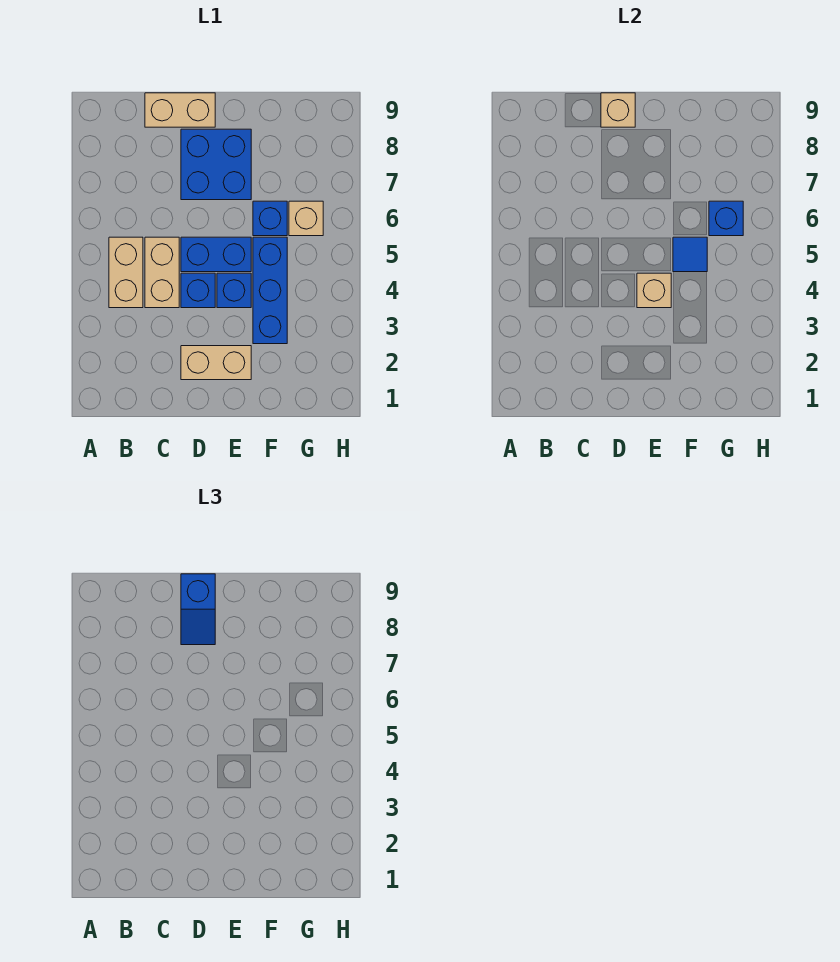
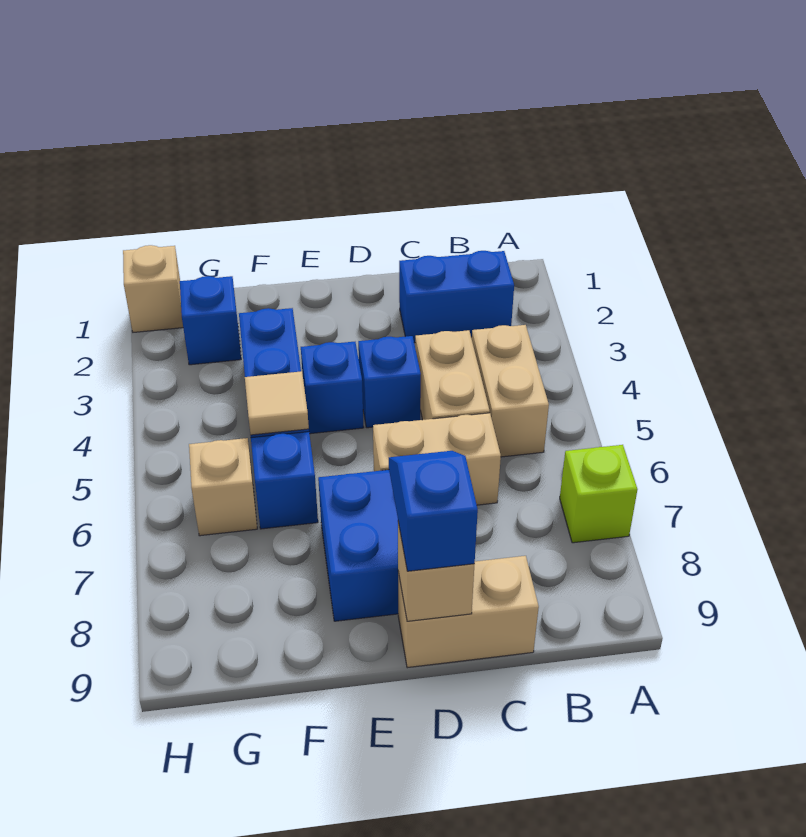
none -> lime 1x1 brick [560,445,637,543]
tan 1x2 brick [181,346,251,380] -> tan 1x2 brick moved to [373,413,501,505]
blue 1x2 brick [181,237,251,272] -> blue 1x2 brick moved to [399,251,514,343]
tan 1x1 brick [637,273,671,308] -> tan 1x1 brick moved to [123,245,183,332]
blue 1x1 tile [673,237,707,272] -> tan 1x1 tile [245,371,309,435]
blue 1x1 brick [709,201,743,236] -> blue 1x1 brick moved to [180,276,241,365]

